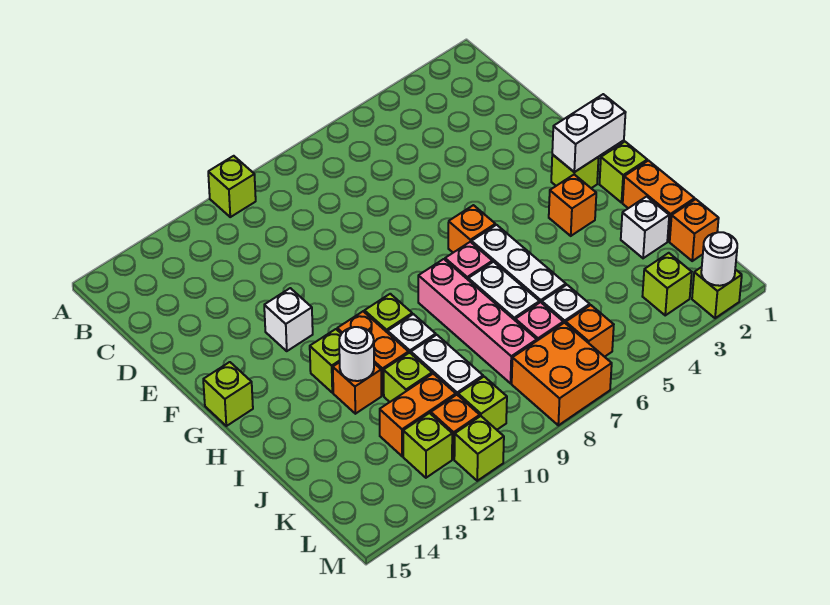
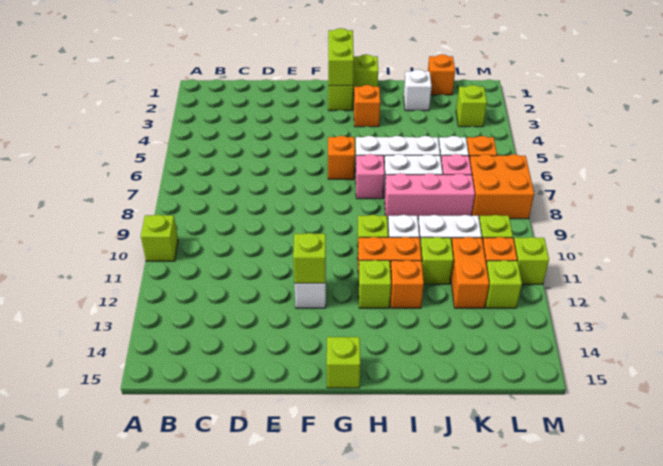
white 1x2 brick [552,94,626,172] -> lime 1x2 brick [328,28,354,86]
pink 1x4 brick [418,259,537,383] -> pink 1x3 brick [385,173,475,219]
orange 1x2 brick [623,161,695,241] -> none
white 1x1 round brick [339,327,374,381] -> none
lime 1x1 brick [692,267,742,318] -> lime 1x1 brick moved to [293,233,326,283]
white 1x1 round brick [701,232,737,286] -> none

